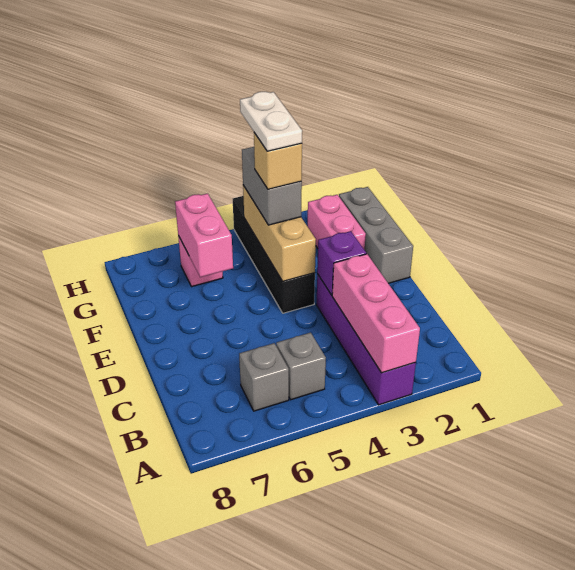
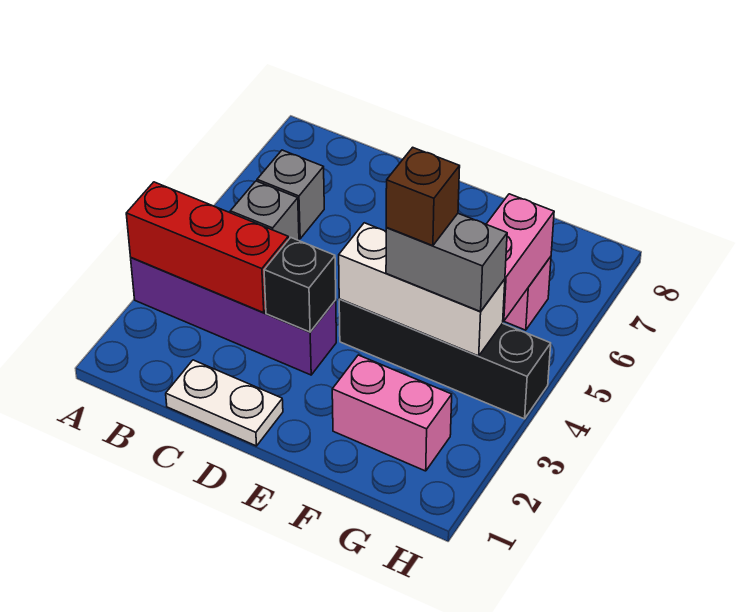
pink 1x3 brick [332,254,420,373] -> red 1x3 brick [126,182,288,313]
purple 1x1 brick [317,231,366,295] -> black 1x1 brick [264,237,336,332]
grey 1x3 brick [339,187,413,283] -> none
tan 1x3 brick [243,185,316,281] -> white 1x3 brick [339,223,505,356]
tan 1x1 brick [254,133,302,189] -> brown 1x1 brick [386,147,460,246]
white 1x2 plate [240,92,302,151] -> white 1x2 plate moved to [166,360,283,446]
pink 1x2 brick [175,194,233,277] -> pink 1x2 brick turned to [486,194,554,321]

